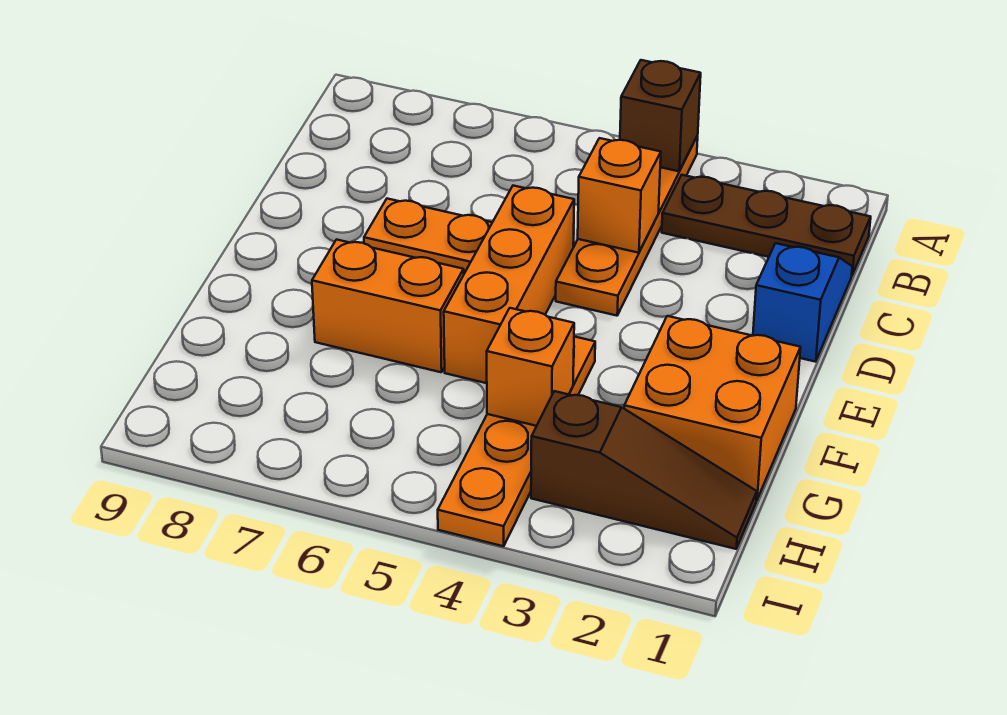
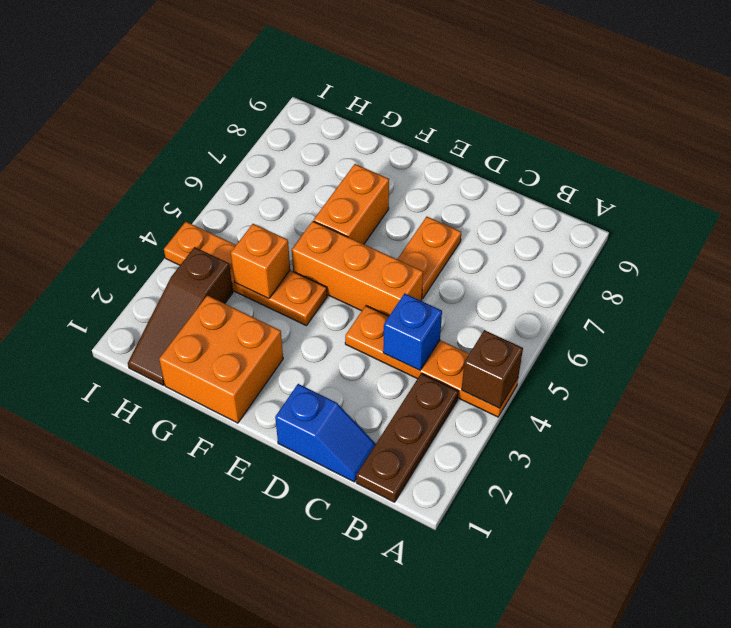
orange 1x1 brick [578,138,661,253] -> blue 1x1 brick [383,294,442,370]

